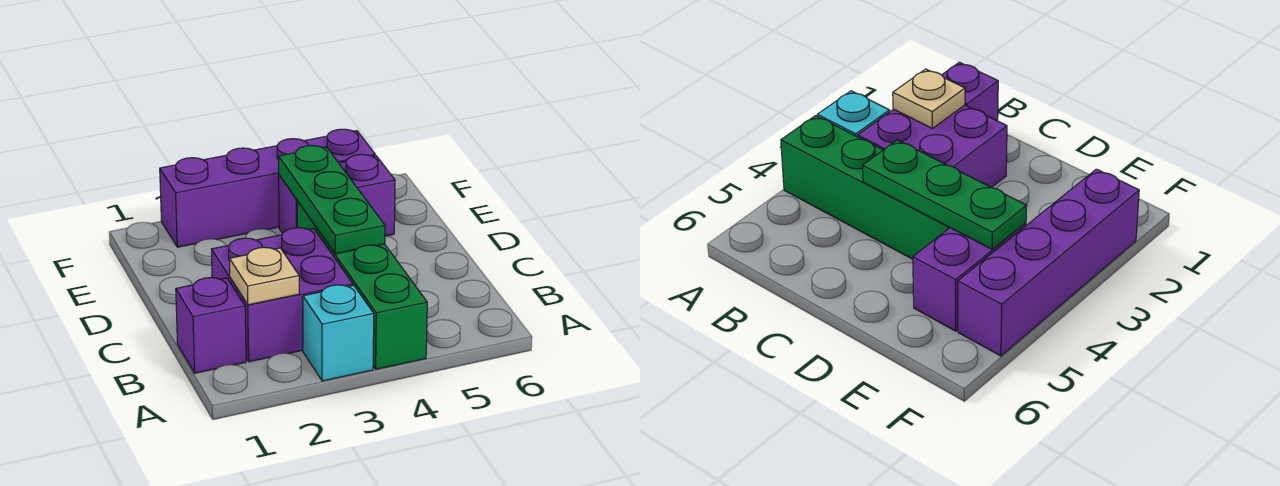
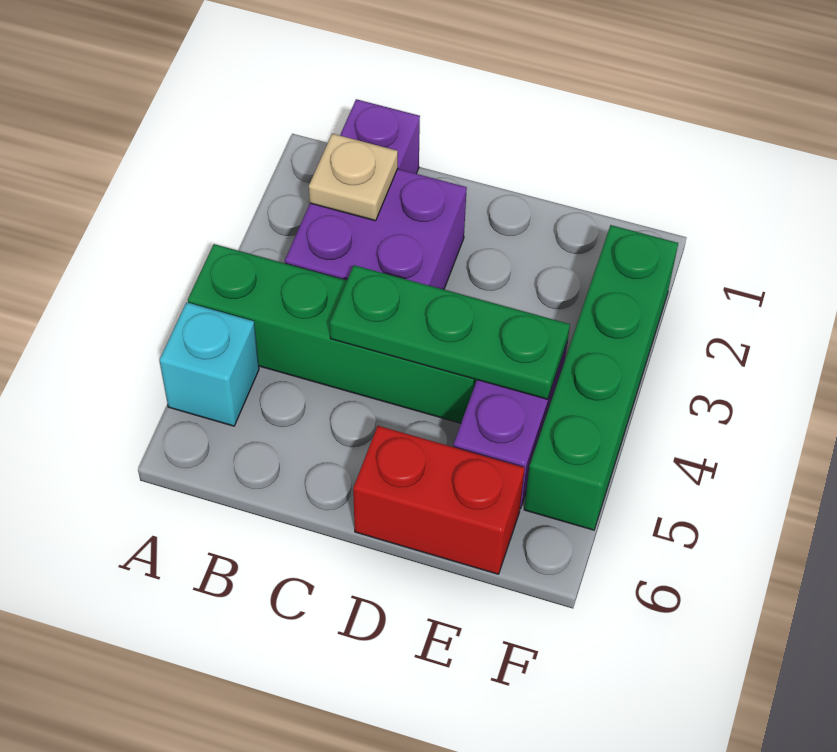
cyan 1x1 brick [303,285,374,381] -> cyan 1x1 brick moved to [159,302,259,426]
none -> red 1x2 brick [353,426,525,574]
purple 1x4 brick [160,129,375,247] -> green 1x4 brick [524,225,678,530]

